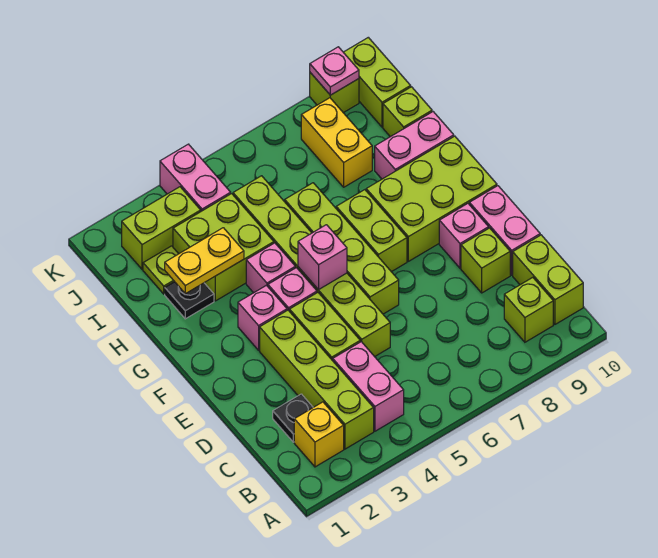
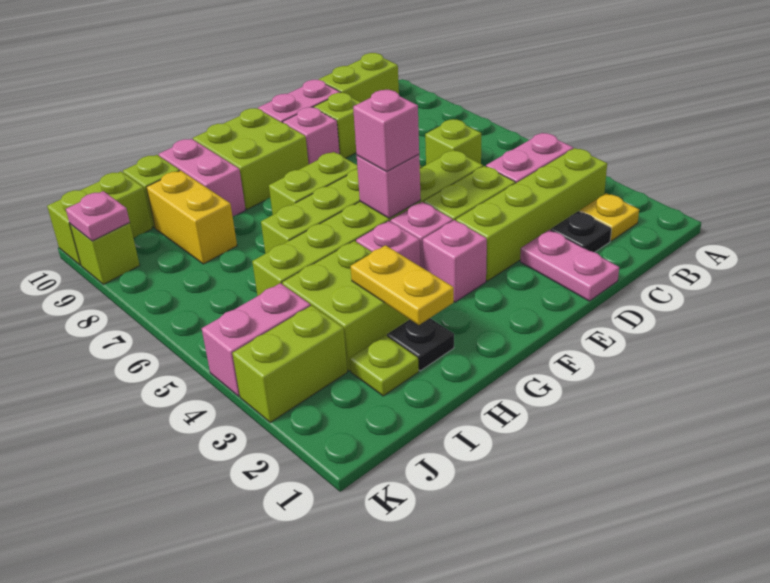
yellow 1x1 brick [294,402,344,467] -> yellow 1x1 plate [580,193,639,241]
lime 1x1 brick [504,277,553,342] -> lime 1x1 brick moved to [425,119,481,165]
none -> pink 1x2 plate [520,230,619,301]
none -> pink 1x1 brick [353,90,419,172]
lime 2x3 brick [366,136,497,261] -> lime 2x2 brick [193,108,309,209]
yellow 1x2 brick [301,98,372,187] -> yellow 1x2 brick turned to [146,170,237,264]
lime 1x2 brick [122,187,201,269] -> lime 1x2 brick turned to [232,305,347,422]

